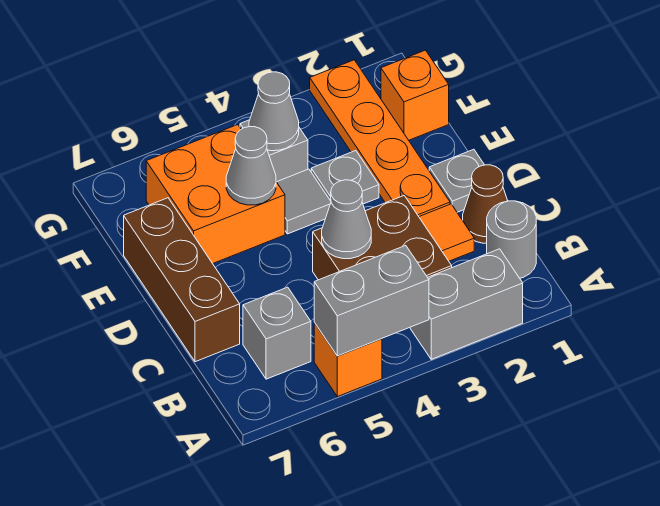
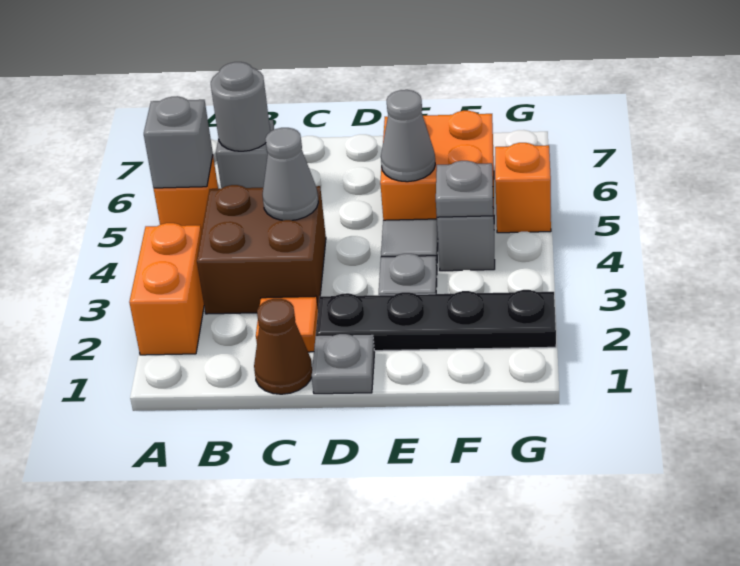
grey 1x2 brick [410,249,523,359] -> orange 1x2 brick [129,223,204,355]
grey 1x2 brick [314,245,429,356] -> grey 1x1 brick [144,96,213,188]
grey 1x1 round brick [487,201,536,278] -> grey 1x1 round brick moved to [211,62,270,151]
brown 1x3 brick [124,198,240,362] -> none
orange 1x4 plate [310,60,450,216] -> black 1x4 plate [316,290,556,351]
orange 1x1 brick [381,50,449,140] -> orange 1x1 brick moved to [495,143,551,233]
grey 1x1 cone [249,72,299,151] -> grey 1x1 plate [436,161,493,217]

